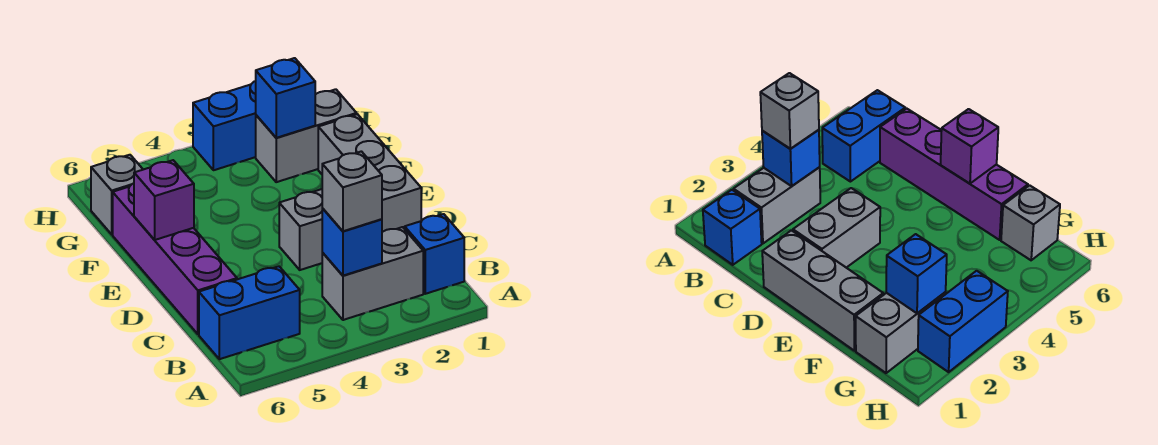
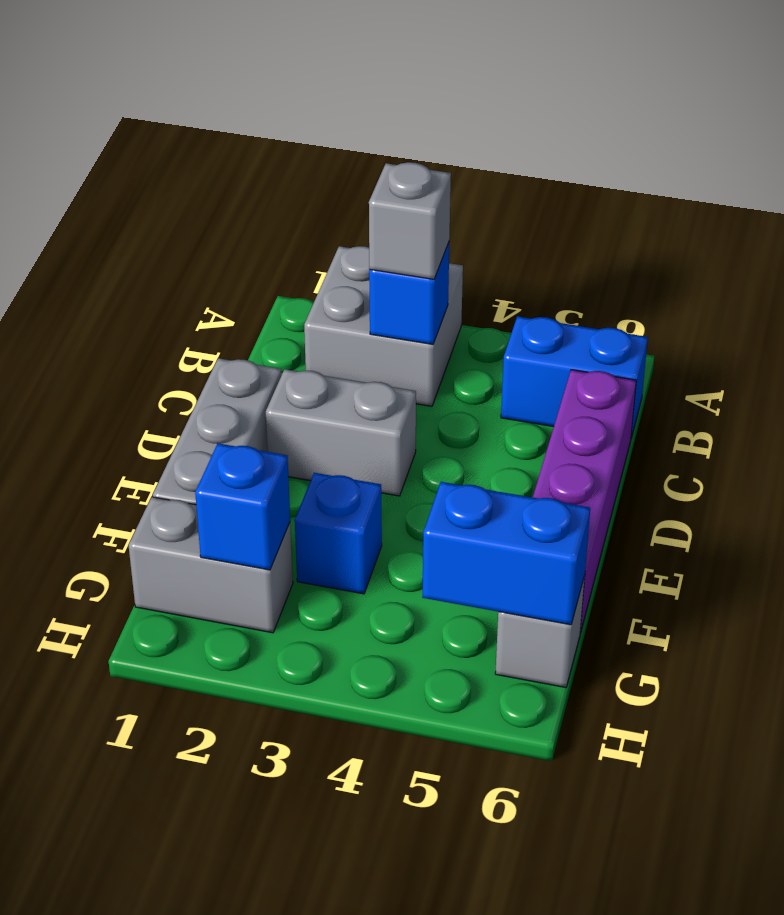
blue 1x1 brick [405,214,464,294] -> blue 1x1 brick moved to [295,473,382,594]
grey 1x2 brick [322,227,423,320] -> grey 2x2 brick [304,246,463,406]
purple 1x1 brick [134,160,194,240] -> none
blue 1x2 brick [193,81,256,170] -> blue 1x2 brick moved to [422,482,590,625]

